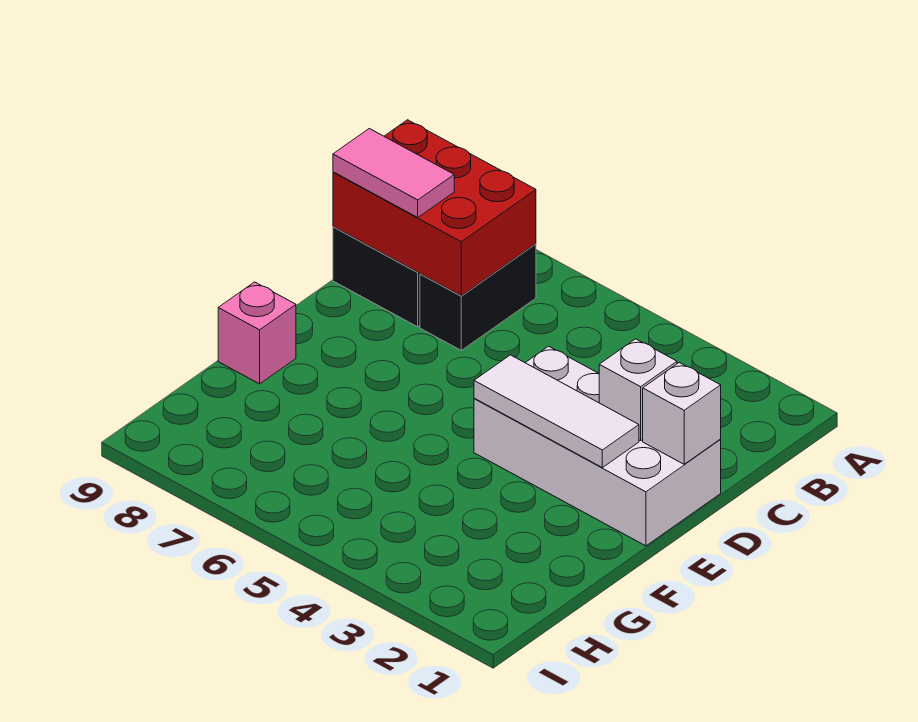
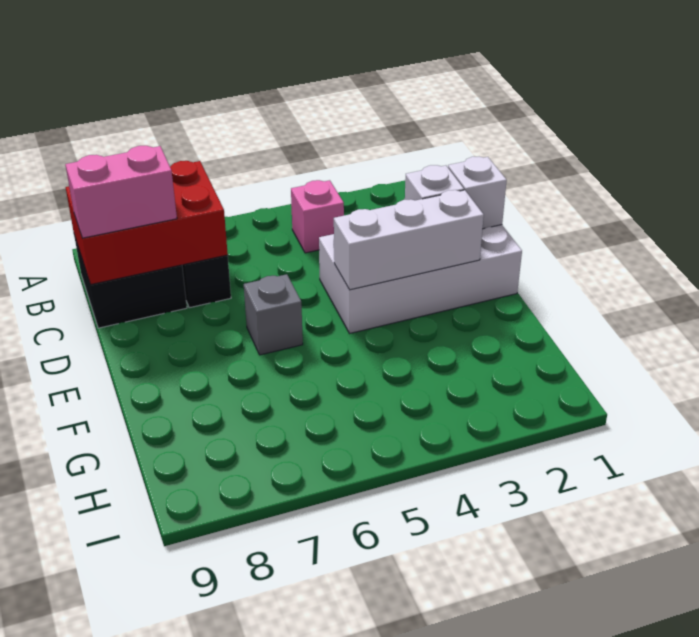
pink 1x2 tile [333,129,454,217] -> pink 1x2 brick [65,146,177,238]
white 1x3 tile [474,355,639,468] -> white 1x3 brick [334,190,484,290]
none -> grey 1x1 brick [244,274,303,355]
pink 1x1 brick [218,282,296,384] -> pink 1x1 brick moved to [291,180,344,253]

